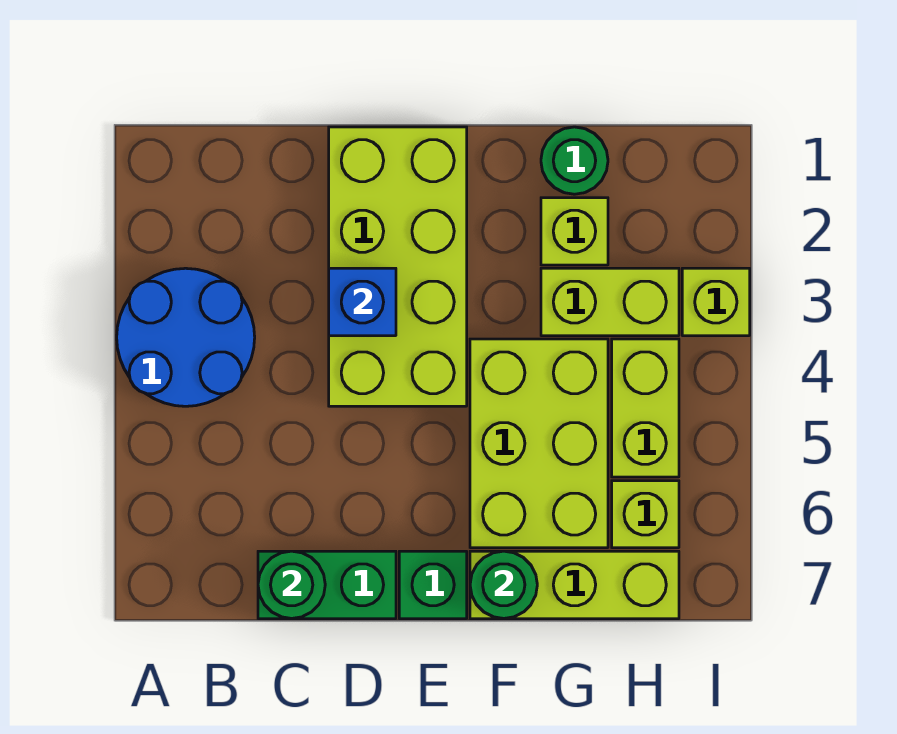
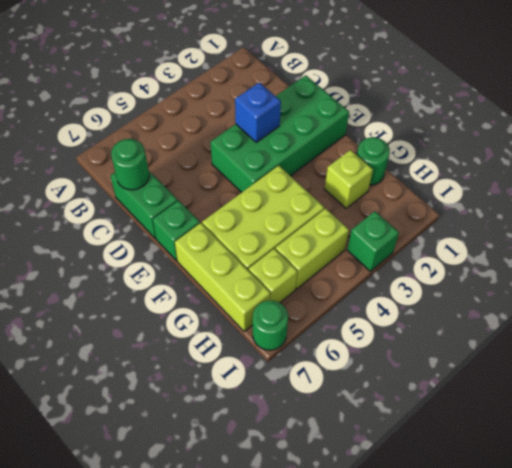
blue 2x2 round brick [117,268,255,406] -> none
lime 2x4 brick [329,127,467,406] -> green 2x4 brick [211,75,349,193]
green 1x1 round brick [470,551,537,619] -> green 1x1 round brick moved to [253,300,288,350]
lime 1x2 brick [541,268,679,336] -> none
lime 1x1 brick [682,268,750,336] -> green 1x1 brick [347,211,399,271]

